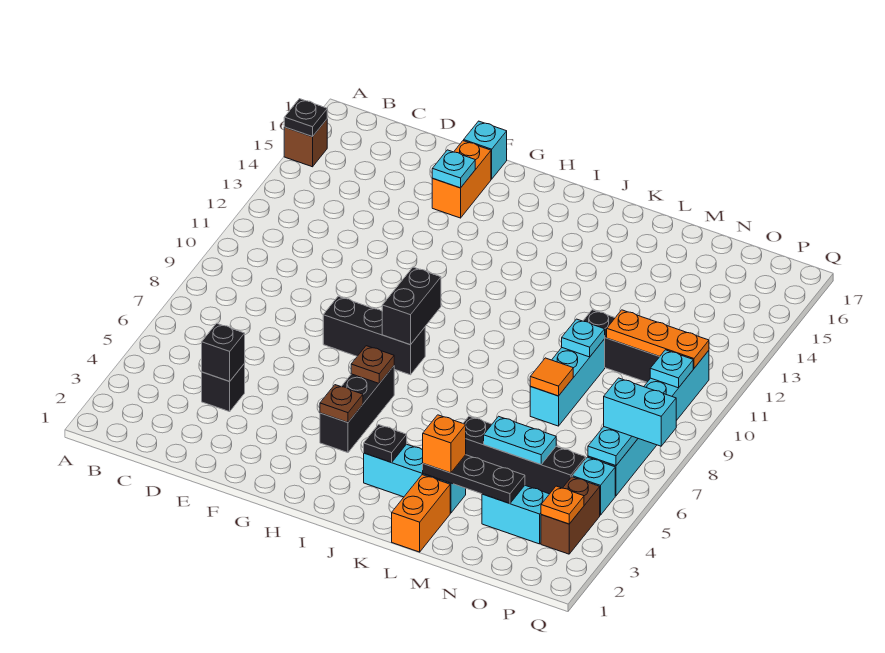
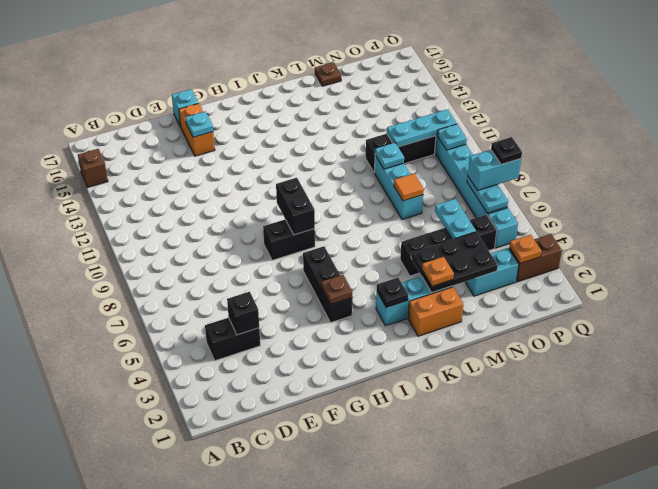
black 1x1 plate [284,99,327,137] -> black 1x1 plate moved to [491,137,522,165]
black 1x1 brick [202,364,245,412] -> black 1x2 brick [205,318,260,361]
black 1x3 brick [323,296,425,375] -> black 1x2 brick [263,220,315,260]
brown 1x1 plate [351,346,394,383] -> brown 1x1 plate moved to [315,62,341,86]
orange 1x2 brick [392,475,450,552] -> orange 1x2 brick turned to [408,287,463,336]
black 1x3 plate [423,455,525,504] -> black 2x3 plate [411,232,498,293]
orange 1x1 brick [423,415,466,473] -> orange 1x1 plate [422,257,454,286]
cyan 1x2 plate [484,416,556,465] -> cyan 1x2 plate turned to [435,199,476,239]
orange 1x3 plate [607,310,709,368] -> cyan 1x3 plate [387,109,457,147]
brown 1x2 brick [541,477,600,554] -> brown 1x2 brick turned to [509,234,562,282]

